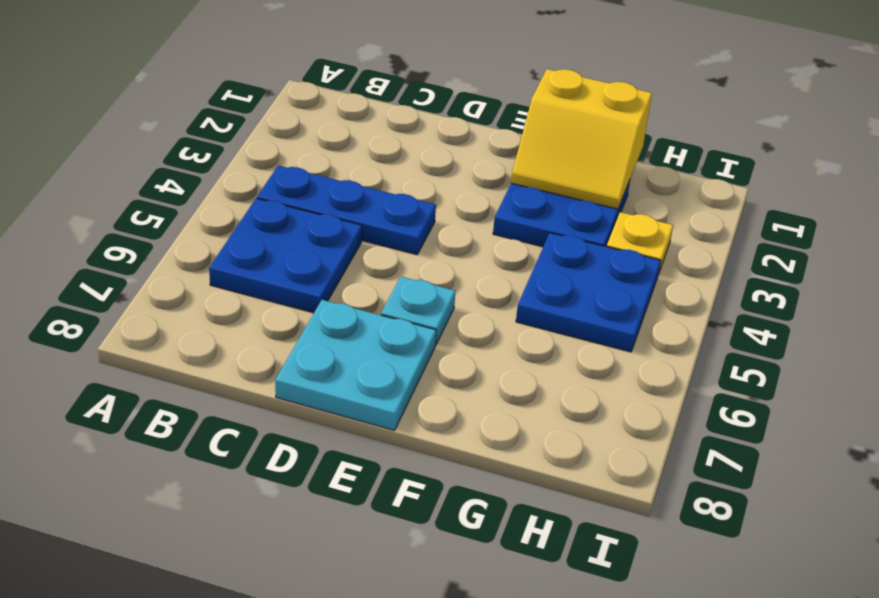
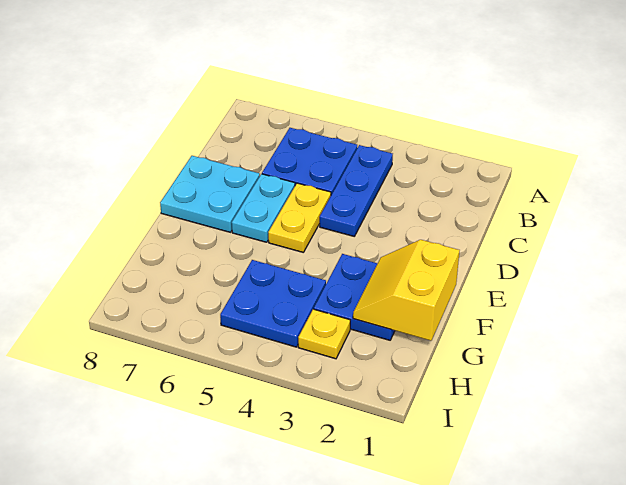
none -> yellow 1x2 plate [268,183,331,252]
cyan 1x1 plate [381,277,455,345] -> cyan 1x2 plate [232,174,295,242]

